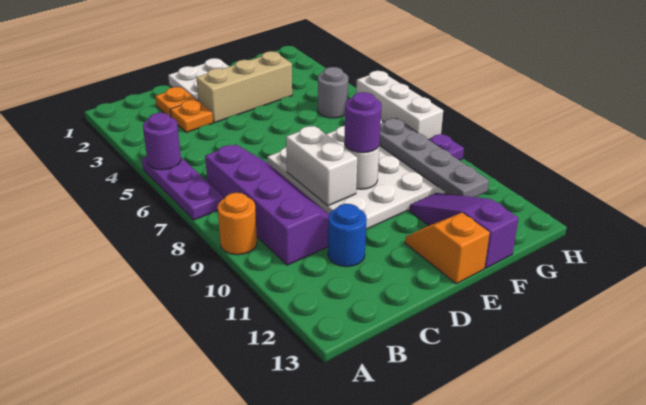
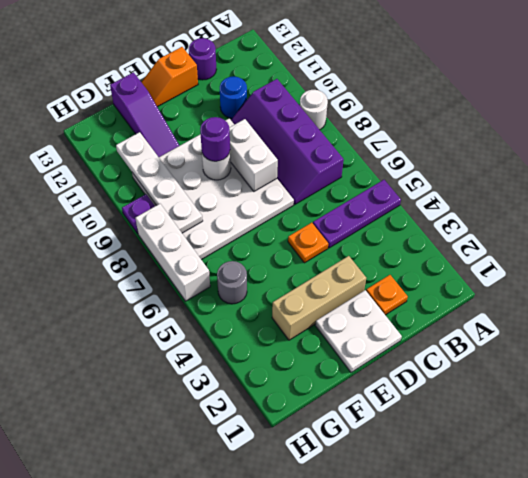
purple 1x3 plate [142,157,223,220] -> purple 1x3 plate turned to [313,180,401,248]
purple 1x1 round brick [143,113,181,170] -> purple 1x1 round brick moved to [189,38,216,80]
orange 1x1 round brick [218,193,257,255] -> white 1x1 round brick [300,90,328,130]
orange 1x1 plate [170,100,213,132] -> orange 1x1 plate moved to [288,223,328,263]
orange 1x2 slope [405,213,490,284] -> orange 1x2 slope turned to [141,47,198,107]
grey 1x4 plate [379,119,489,197] -> white 1x4 plate [116,132,203,233]

